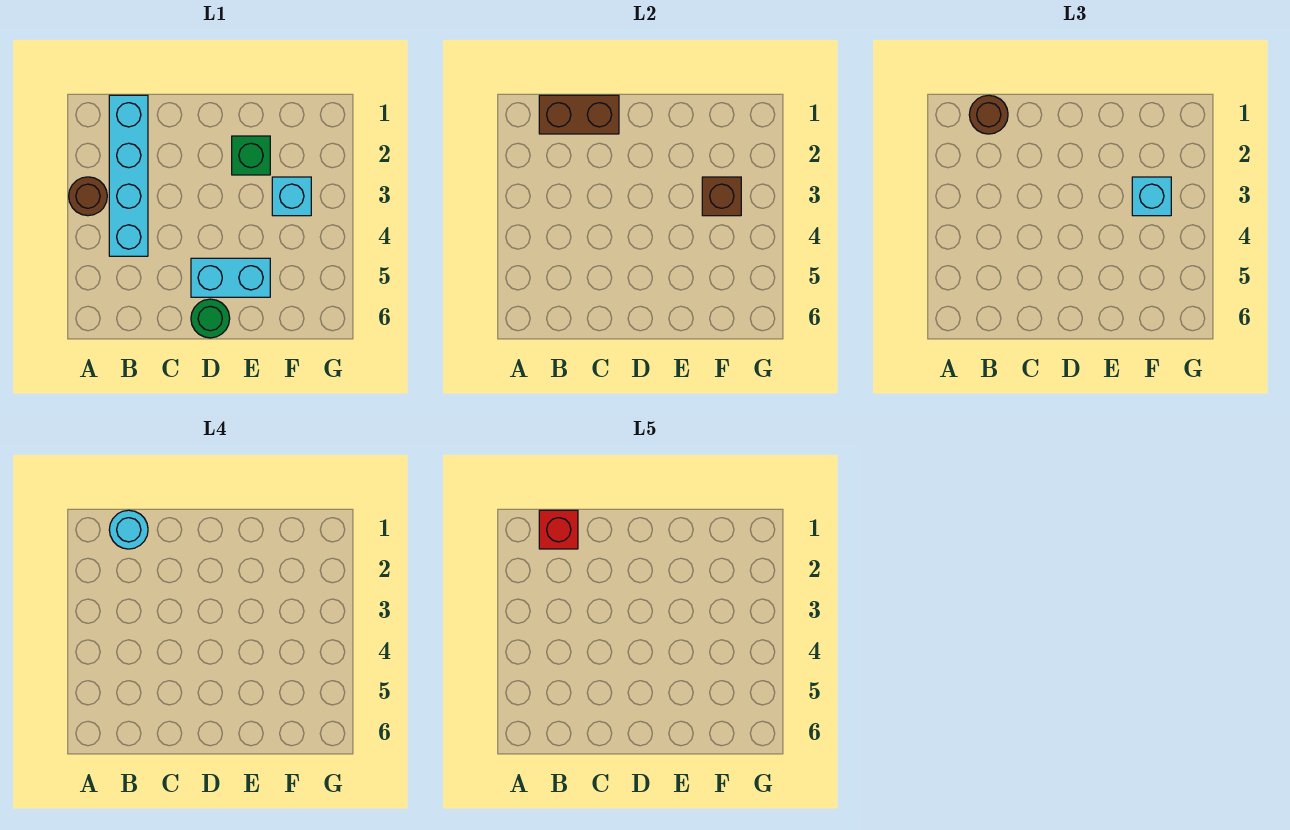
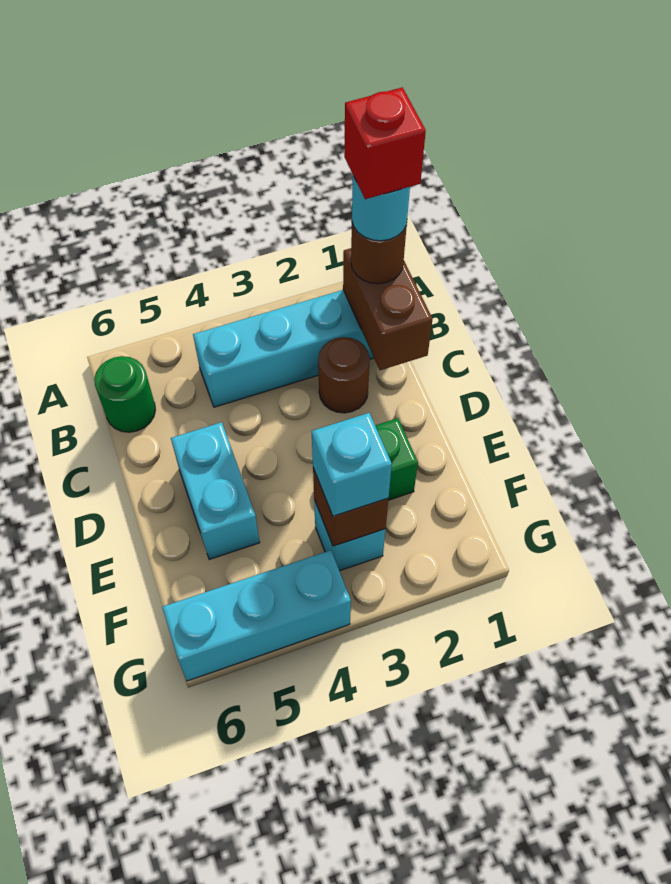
brown 1x1 round brick [69,177,107,216] -> brown 1x1 round brick moved to [318,337,370,413]
green 1x1 round brick [191,299,230,338] -> green 1x1 round brick moved to [94,356,155,432]
none -> cyan 1x3 brick [162,550,351,681]

